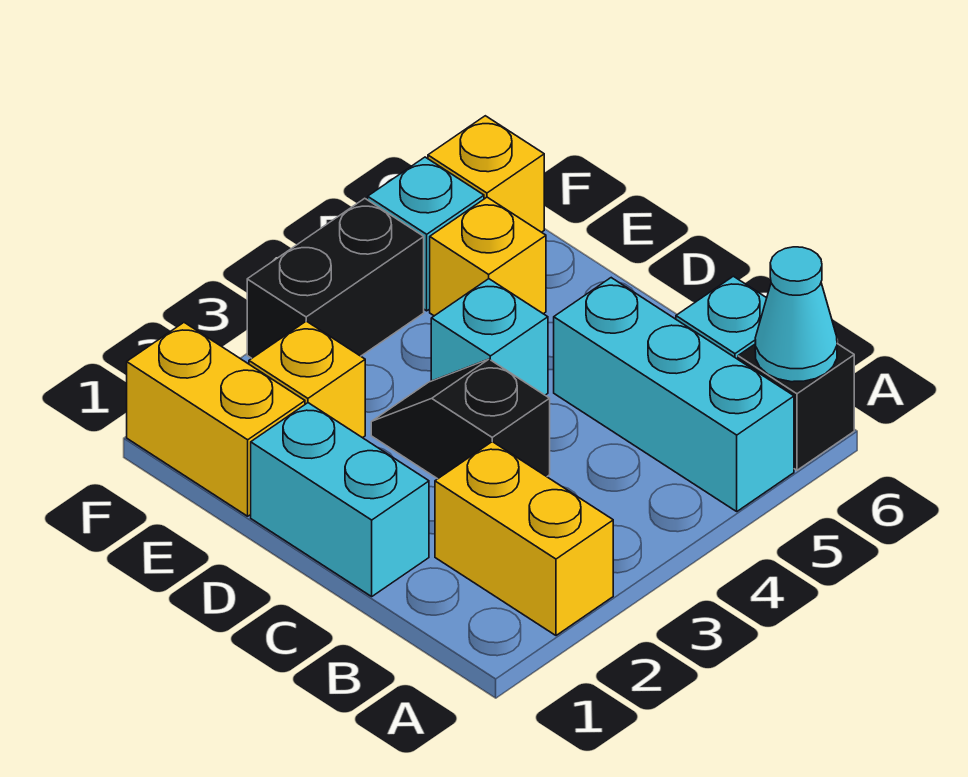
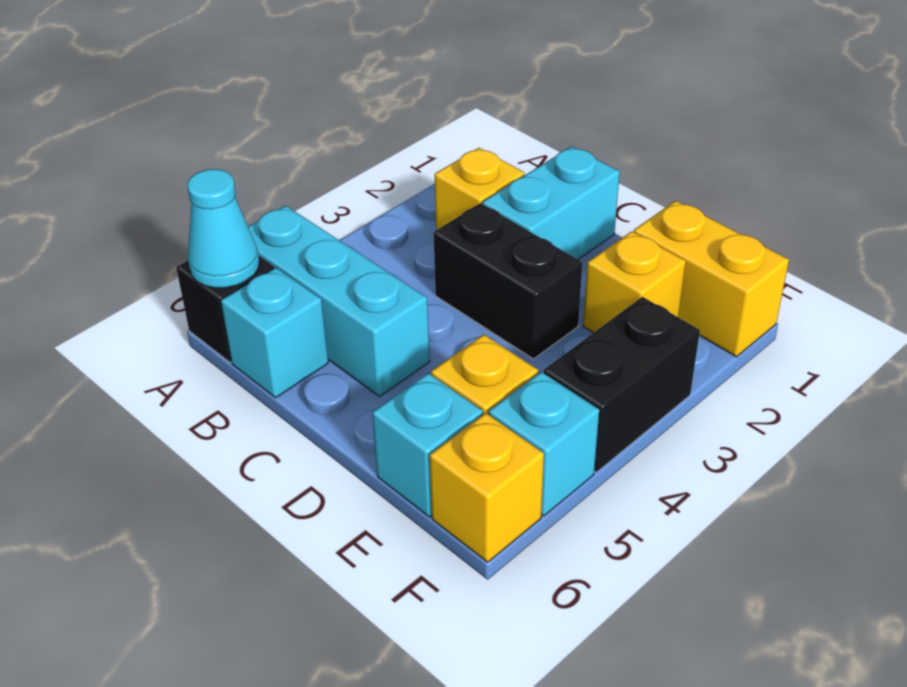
yellow 1x2 brick [435,442,613,635] -> yellow 1x1 brick [435,148,525,230]
cyan 1x2 brick [251,403,429,596] -> cyan 1x2 brick turned to [483,146,620,259]
black 1x2 slope [371,359,550,479] -> black 1x2 brick [434,203,583,359]
cyan 1x1 brick [431,279,548,395] -> cyan 1x1 brick moved to [372,373,483,517]

